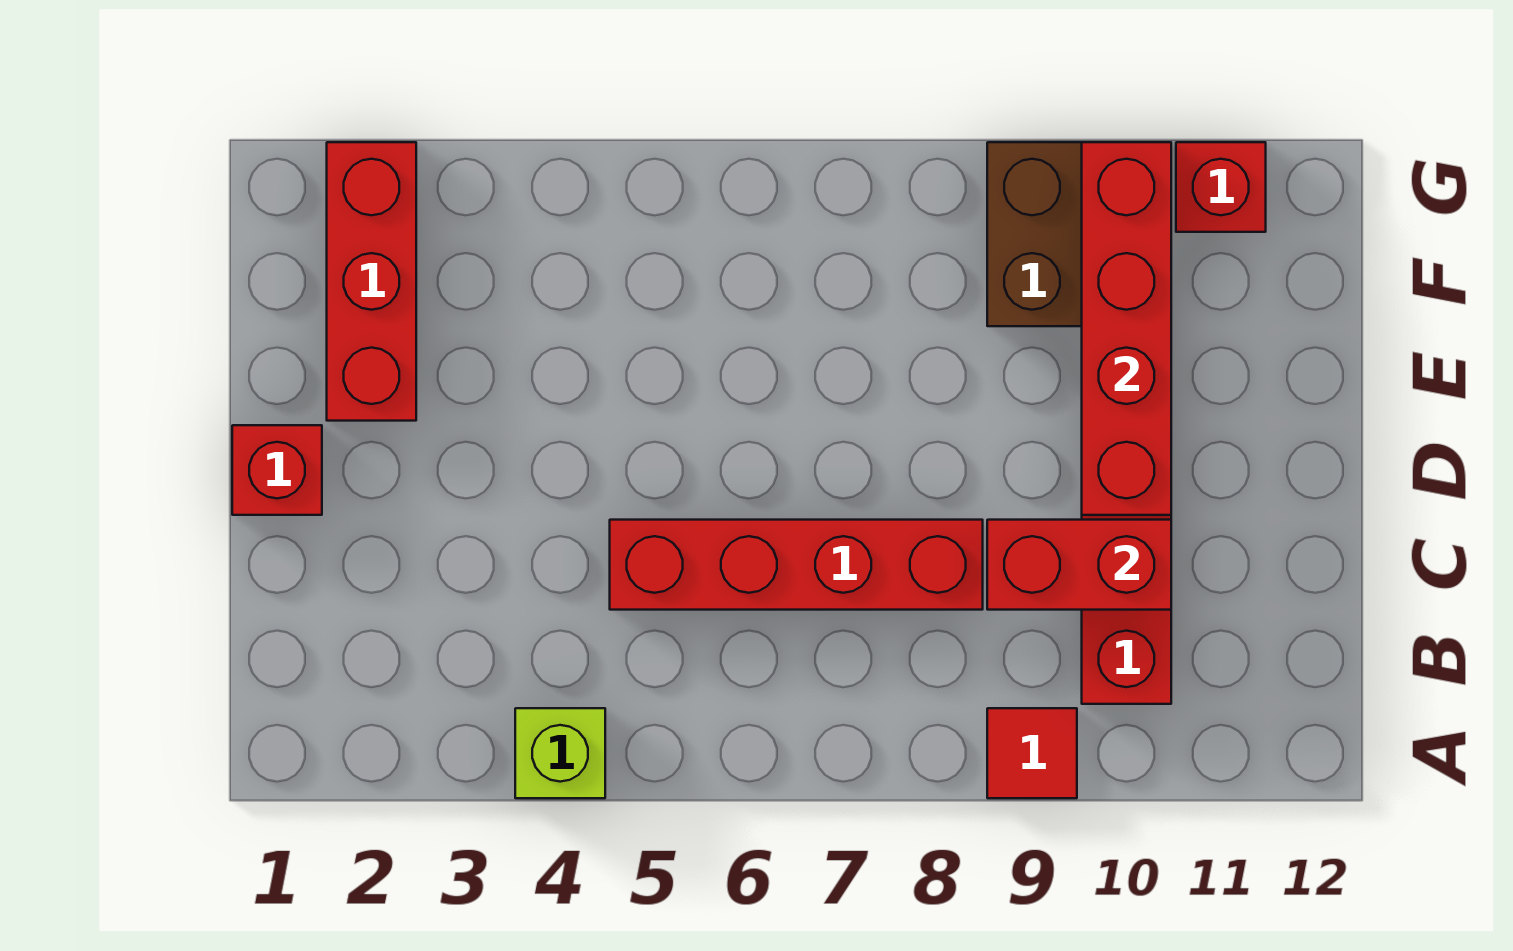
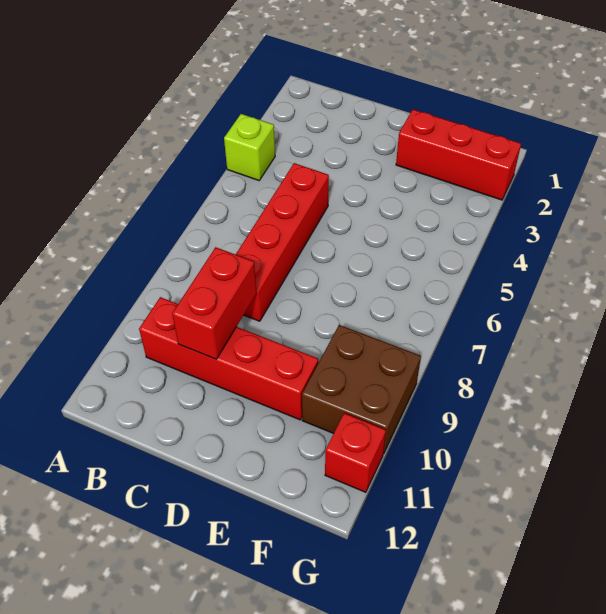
red 1x1 tile [987,708,1077,798] -> none
red 1x1 brick [232,425,322,515] -> none
red 1x4 brick [1082,142,1171,515] -> none

